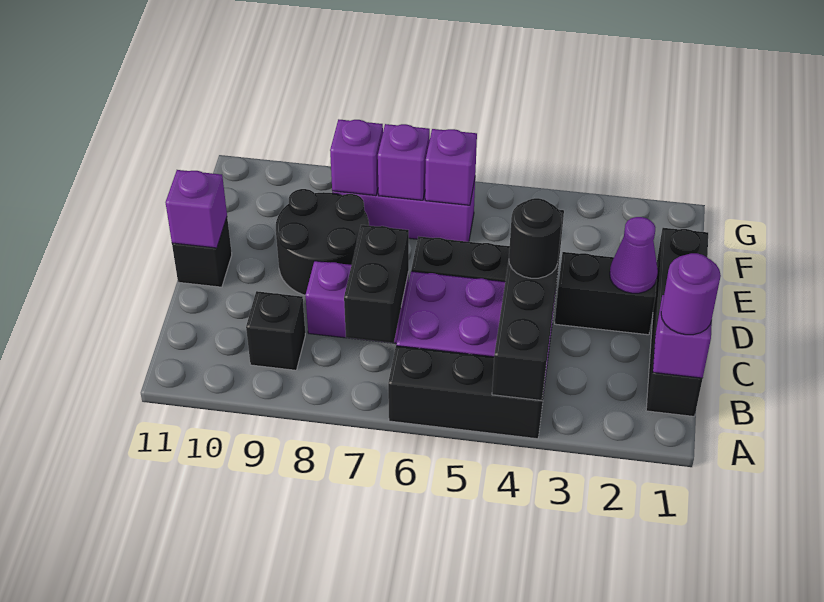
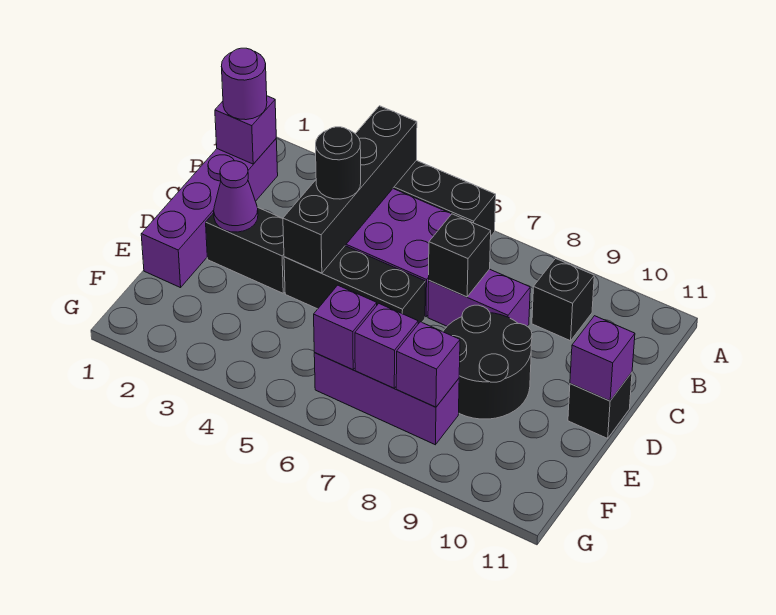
black 1x4 brick [646,228,708,416] -> purple 1x4 brick [141,139,278,288]
black 1x2 brick [344,225,409,343] -> black 1x1 brick [429,214,491,297]

